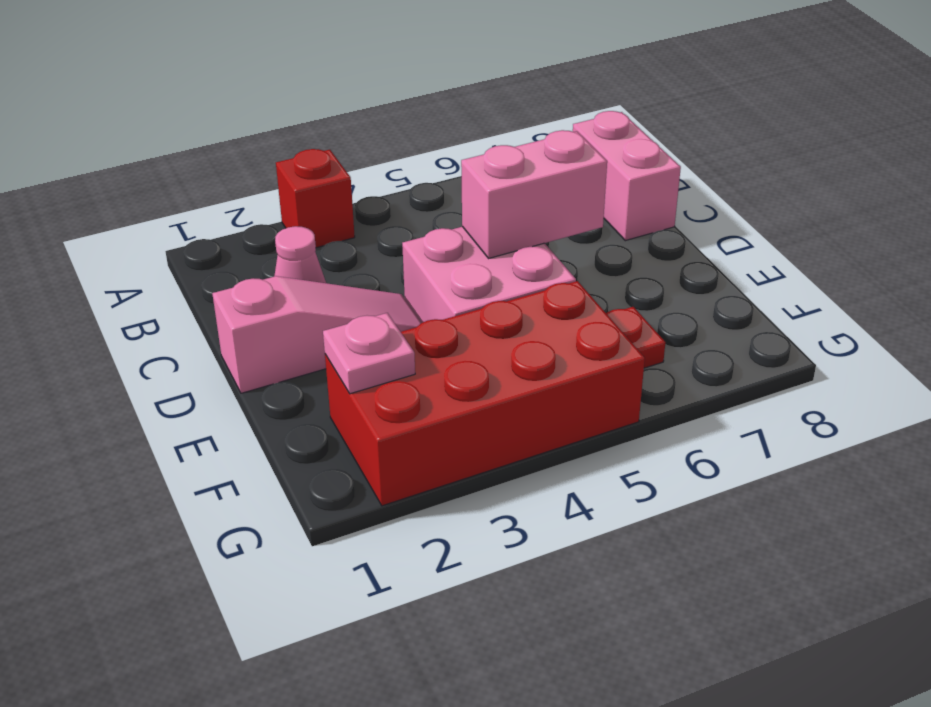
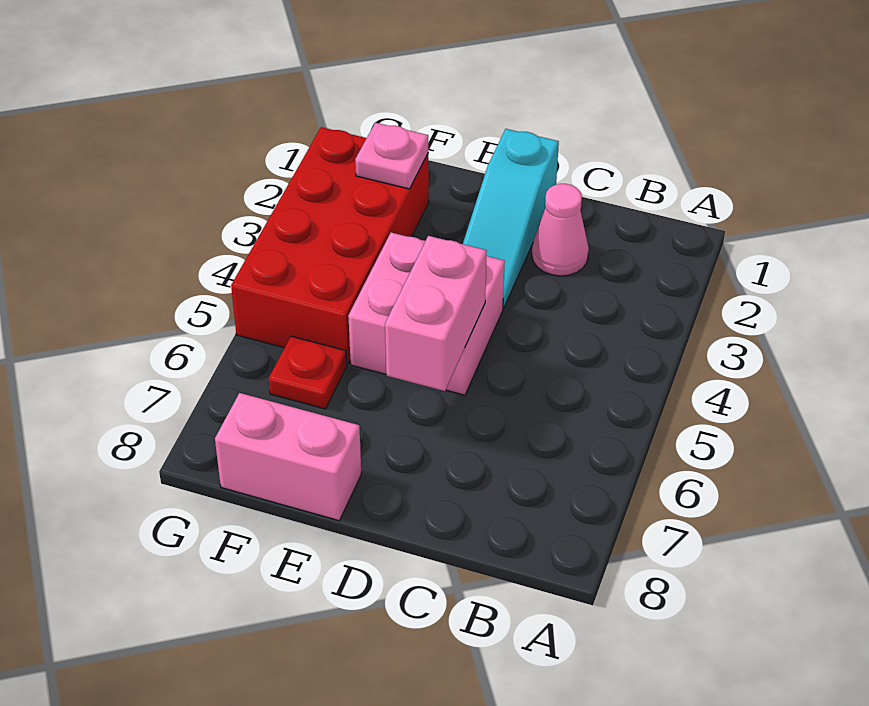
red 1x1 brick [276,149,355,248] -> none
pink 1x2 brick [573,111,681,241] -> pink 1x2 brick moved to [215,393,361,521]
pink 1x3 slope [212,276,422,393] -> cyan 1x3 slope [463,129,559,309]

